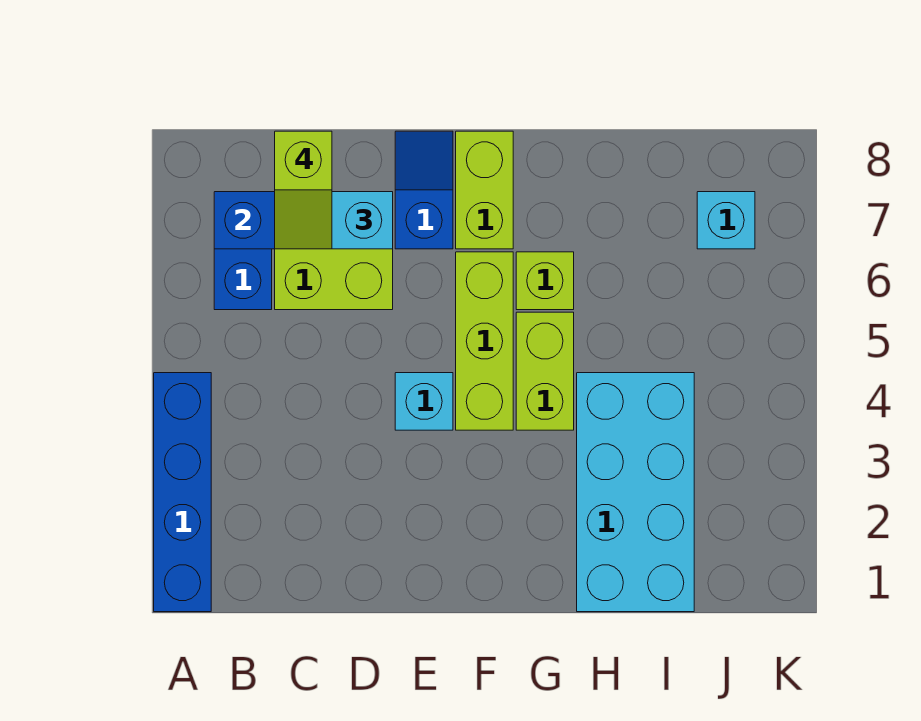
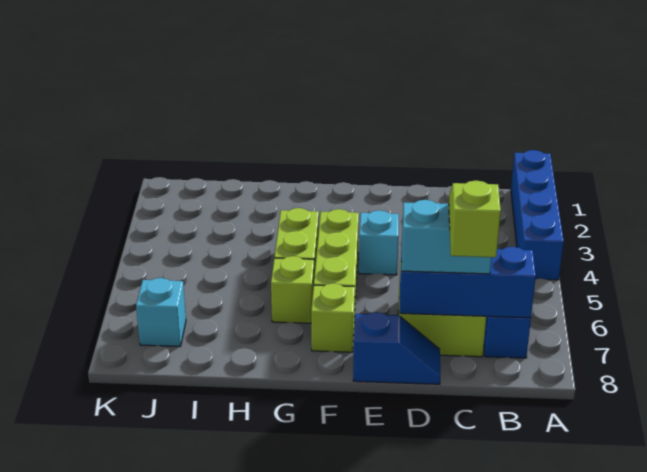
blue 1x2 slope [395,131,453,249] -> blue 1x2 slope turned to [353,312,440,384]
lime 1x2 brick [456,131,513,249] -> lime 1x1 brick [311,283,355,352]
cyan 2x4 brick [577,373,694,612] -> none

